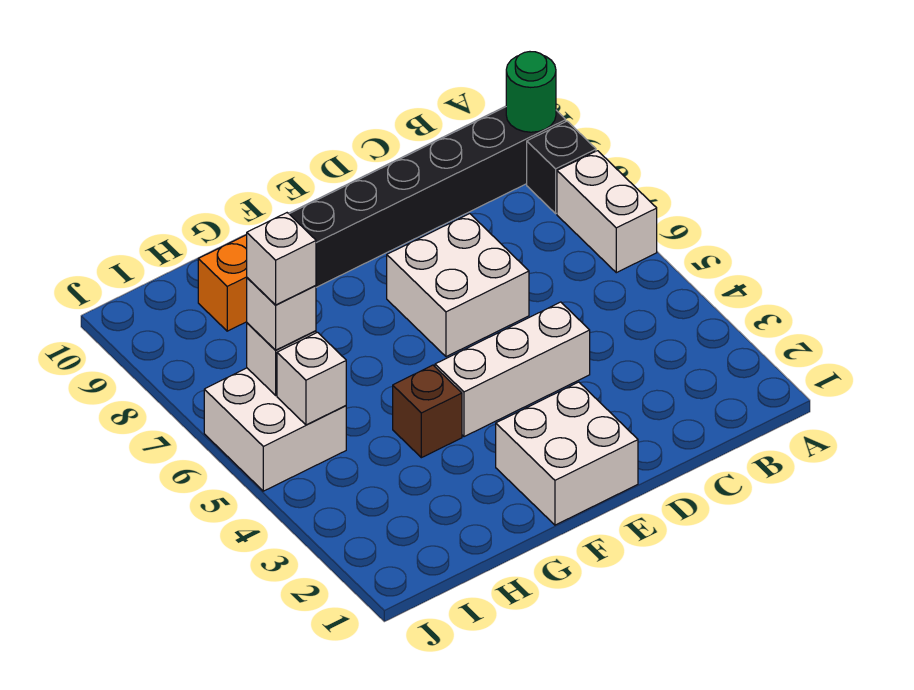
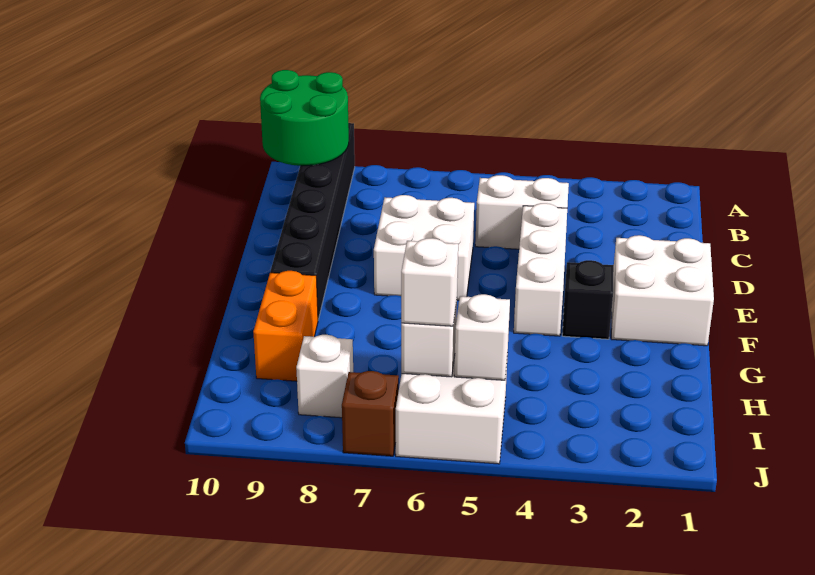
white 1x2 brick [557,151,657,273] -> white 1x2 brick moved to [475,175,569,249]
black 1x1 brick [527,121,596,213] -> black 1x1 brick moved to [562,260,614,339]
green 1x1 round brick [506,52,556,132] -> green 2x2 round brick [260,70,349,166]
brown 1x1 brick [393,365,462,458] -> brown 1x1 brick moved to [342,371,399,456]
white 1x1 brick [247,213,316,305] -> white 1x1 brick moved to [296,335,353,418]

